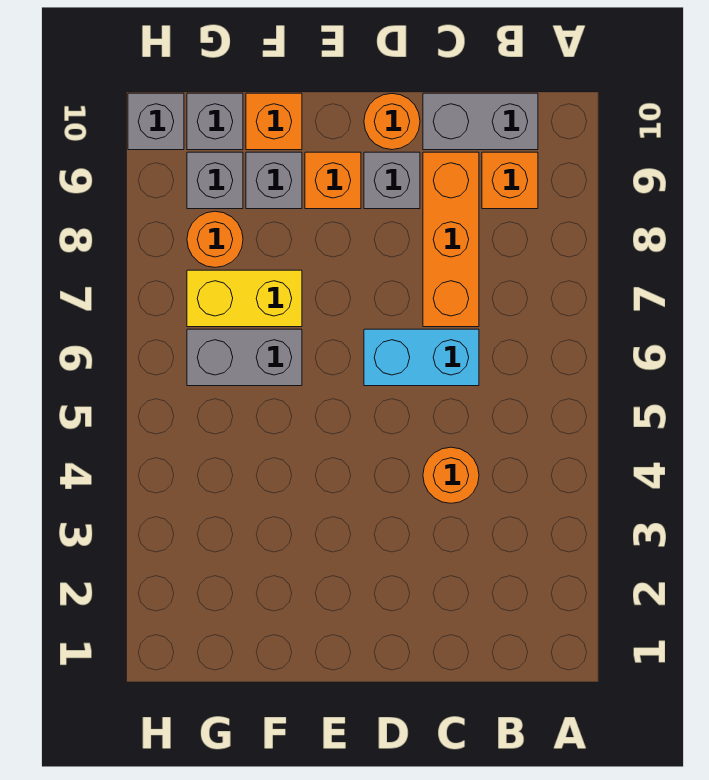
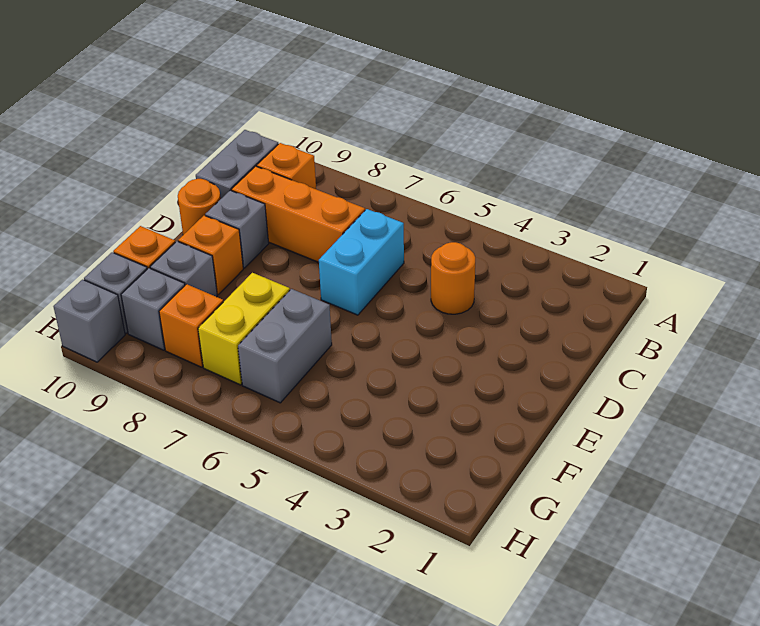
orange 1x1 round brick [187,211,243,267] -> orange 1x1 brick [159,284,223,367]

